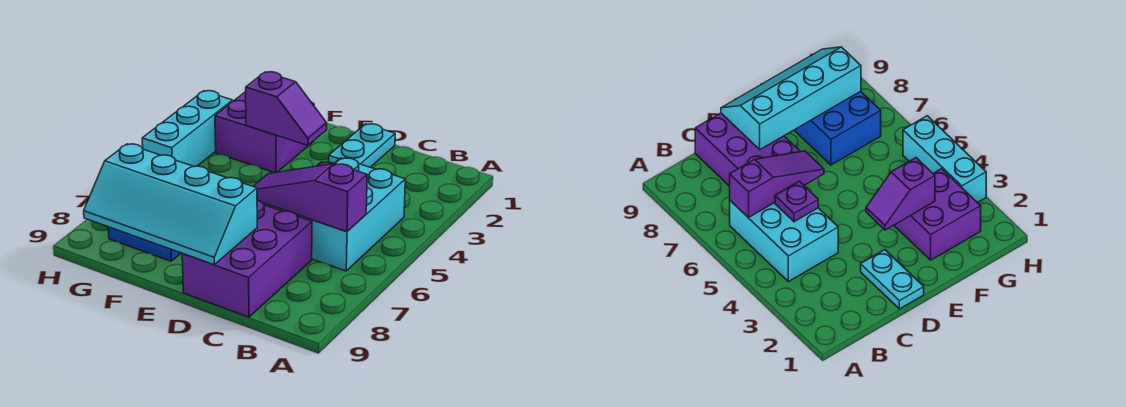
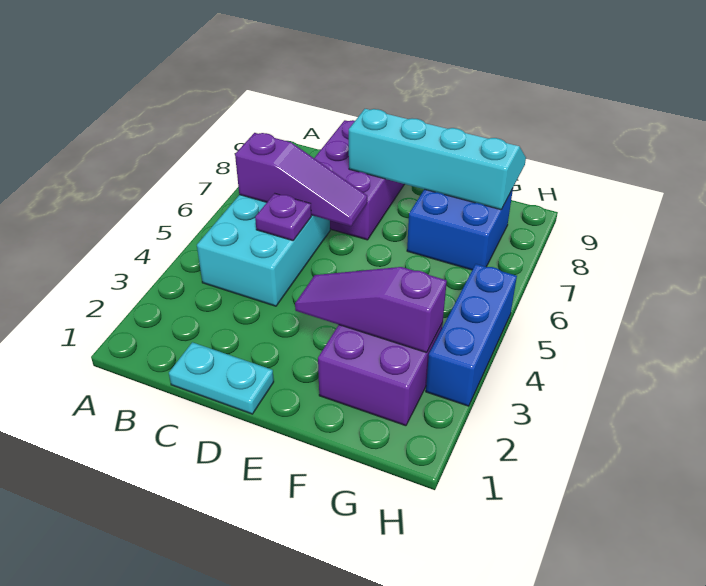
cyan 1x2 plate [329,124,395,167] -> cyan 1x2 plate turned to [169,342,274,414]
purple 1x2 slope [246,72,327,145] -> purple 1x3 slope [295,267,447,353]
cyan 1x3 brick [142,91,233,167] -> blue 1x3 brick [426,264,517,406]

